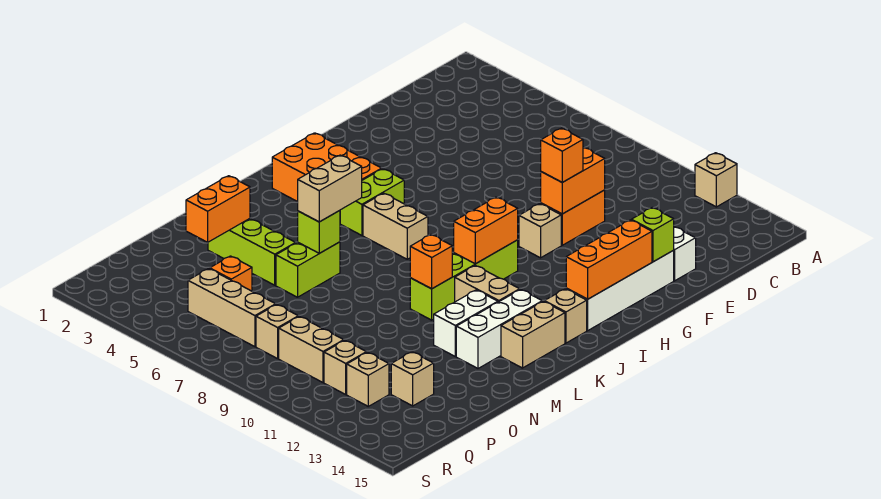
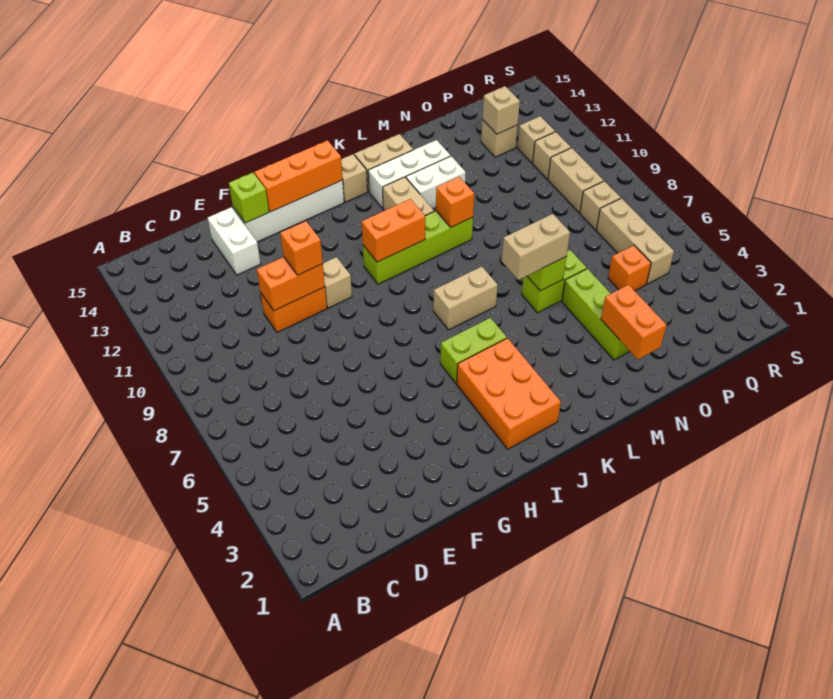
tan 1x1 brick [695,153,737,207] -> tan 1x1 brick moved to [482,86,520,134]
tan 1x2 brick [363,193,428,259] -> tan 1x2 brick turned to [433,266,498,330]
orange 1x2 brick [186,176,250,242] -> orange 1x2 brick turned to [601,285,667,359]

